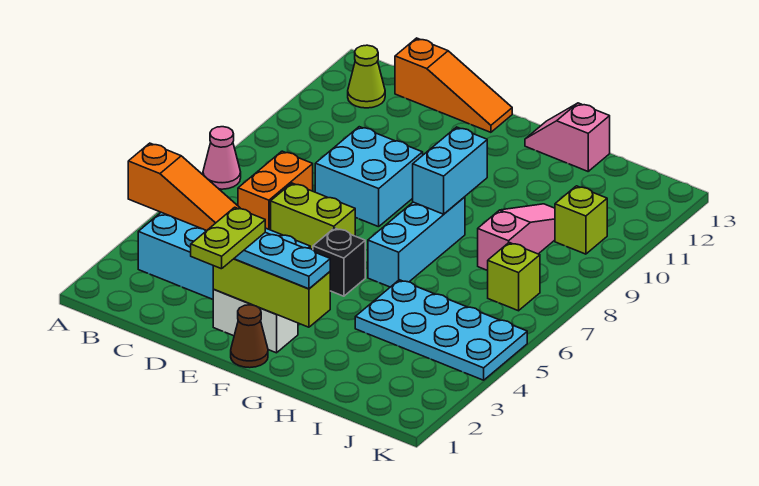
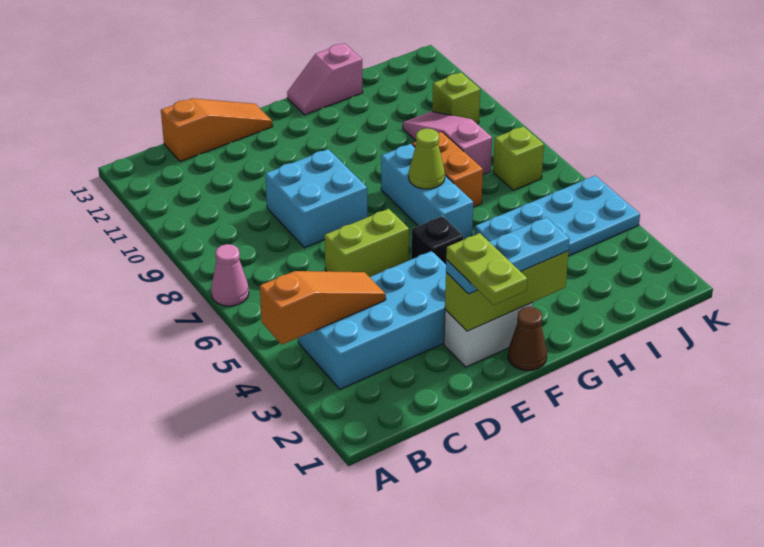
lime 1x1 cone [348,45,385,108] -> lime 1x1 cone moved to [409,128,445,189]
orange 1x2 brick [238,151,313,230] -> orange 1x2 brick moved to [412,132,483,207]
cyan 1x2 brick [413,127,487,214] -> none

